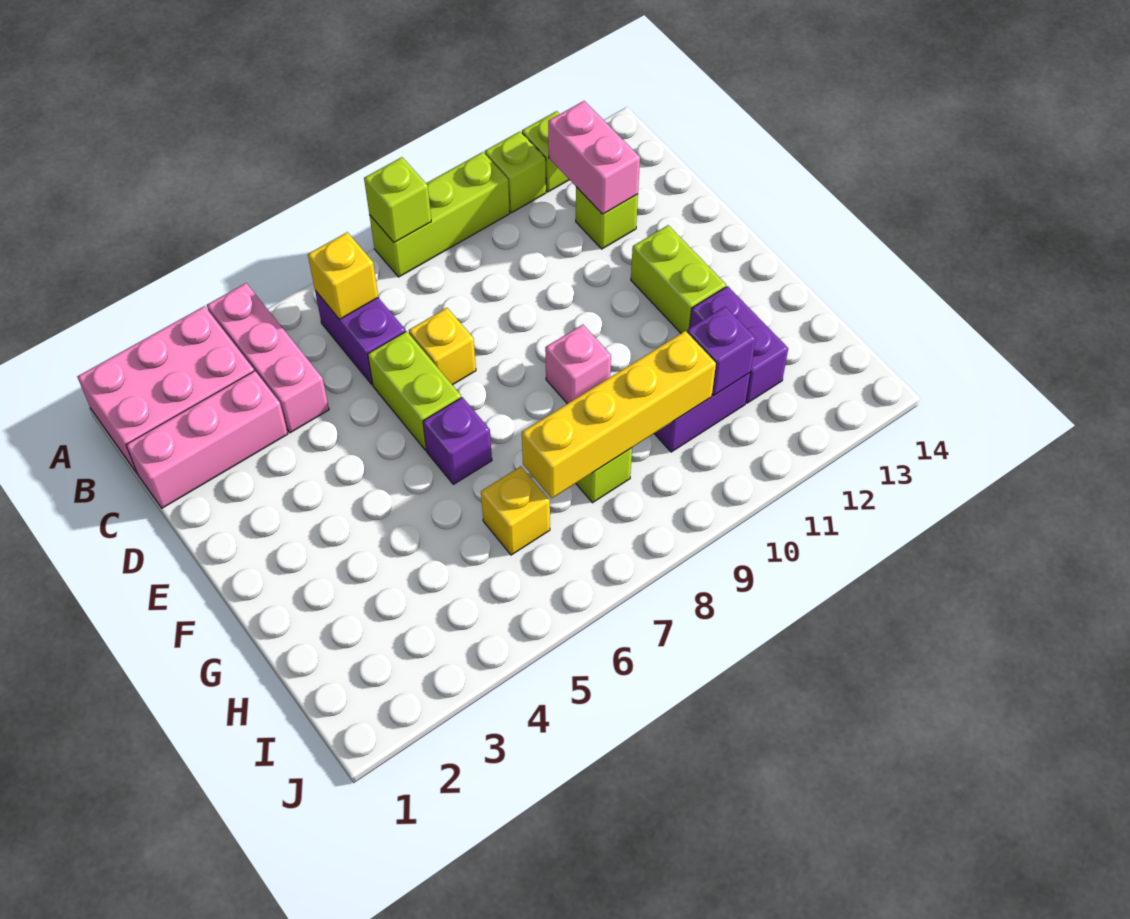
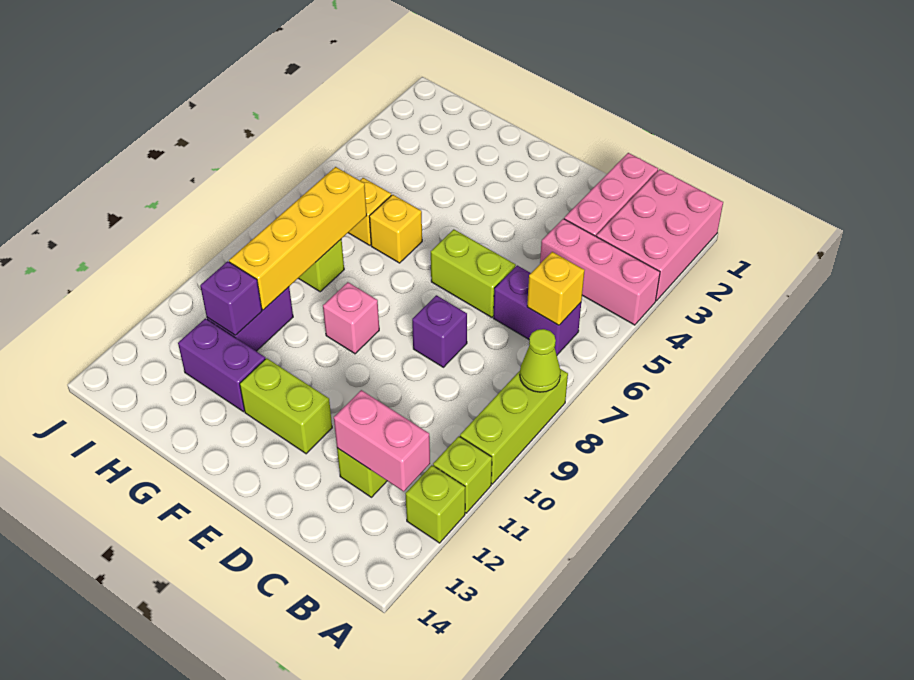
lime 1x1 brick [364,157,431,242] -> lime 1x1 cone [520,329,561,392]
yellow 1x1 brick [409,308,476,385] -> yellow 1x1 brick moved to [369,195,422,263]
purple 1x1 brick [423,397,492,484] -> purple 1x1 brick moved to [412,295,467,367]

